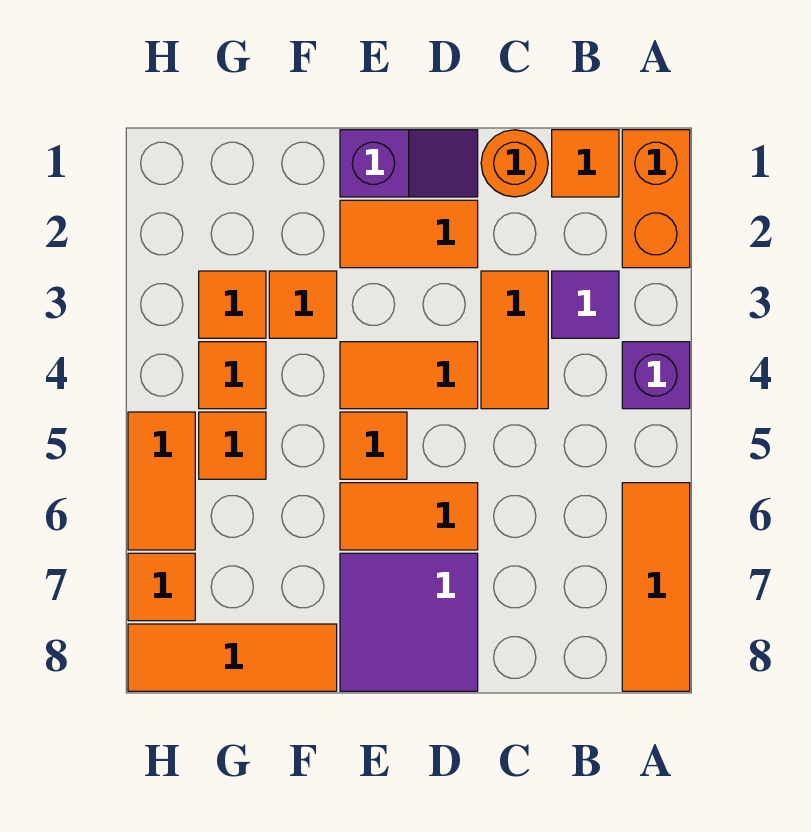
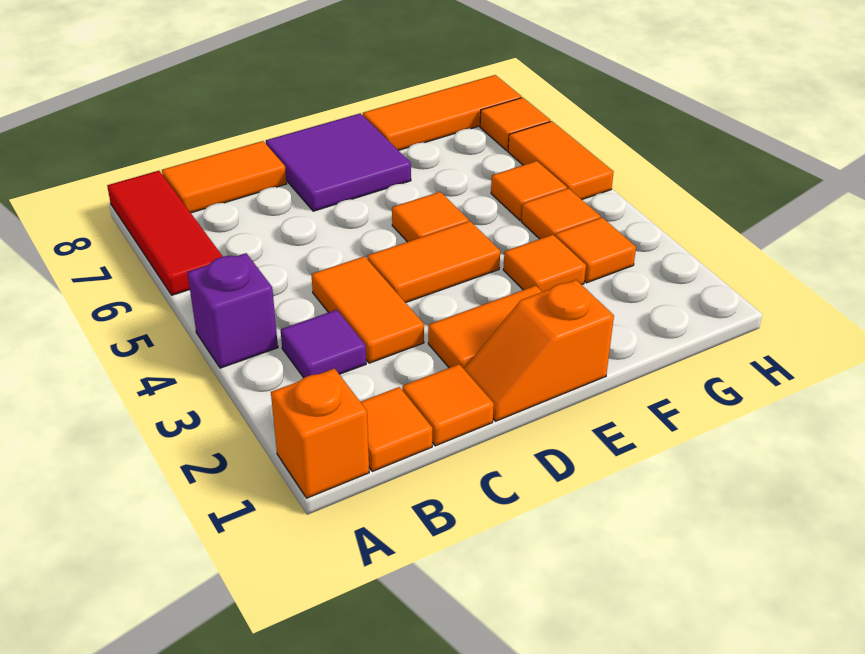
orange 1x2 brick [622,130,690,268] -> orange 1x1 brick [271,369,369,498]
orange 1x3 tile [622,483,690,691] -> red 1x3 tile [107,171,223,295]
orange 1x1 round brick [481,130,548,197] -> orange 1x1 tile [402,364,494,446]
purple 1x2 slope [340,130,478,197] -> orange 1x2 slope [464,280,614,421]
orange 1x2 tile [340,483,478,550] -> orange 1x2 tile moved to [162,141,287,213]

